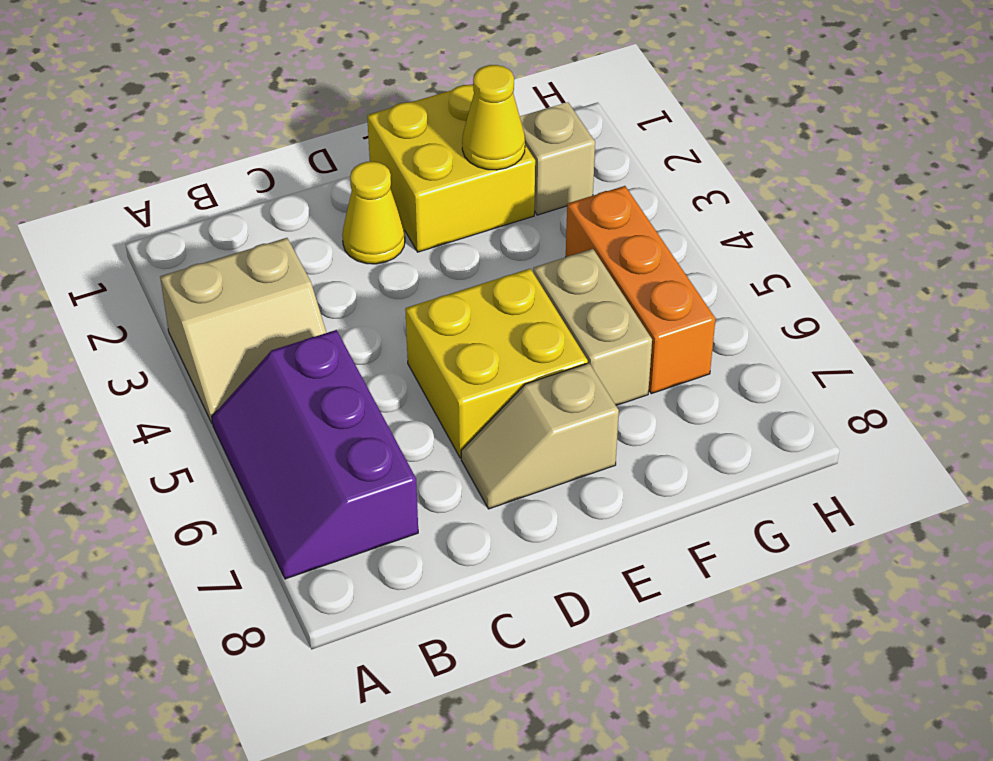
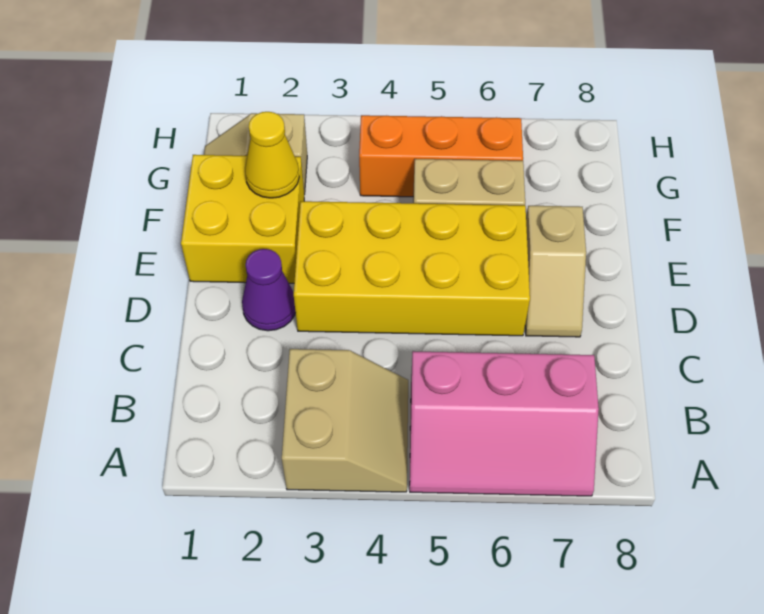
purple 2x3 slope [212,330,418,579] -> pink 2x3 slope [410,351,599,496]
yellow 1x1 cone [342,162,405,264] -> purple 1x1 cone [242,249,296,331]
yellow 2x2 brick [405,269,588,458] -> yellow 2x4 brick [294,201,530,336]

